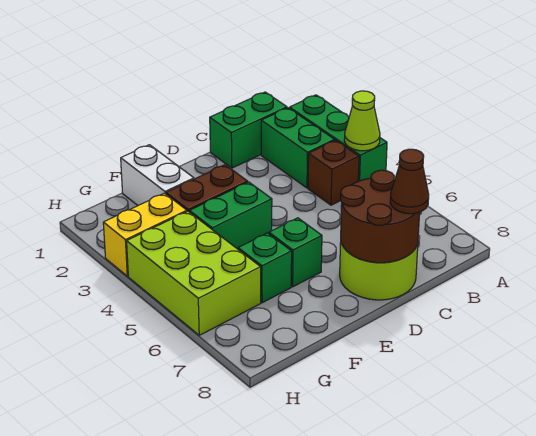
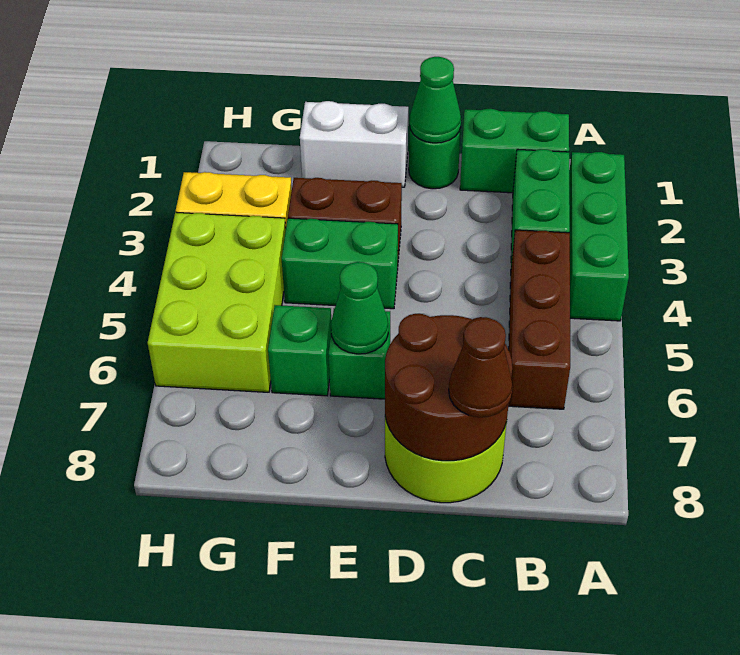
lime 1x1 cone [344,91,380,151] -> none
brown 1x1 brick [308,140,359,205] -> brown 1x3 brick [508,230,570,409]
none -> green 1x1 round brick [409,125,461,189]
none -> green 1x1 cone [410,57,461,143]
none -> green 1x1 cone [331,262,388,354]
white 1x2 brick [121,145,194,205] -> white 1x2 brick turned to [300,101,408,187]

